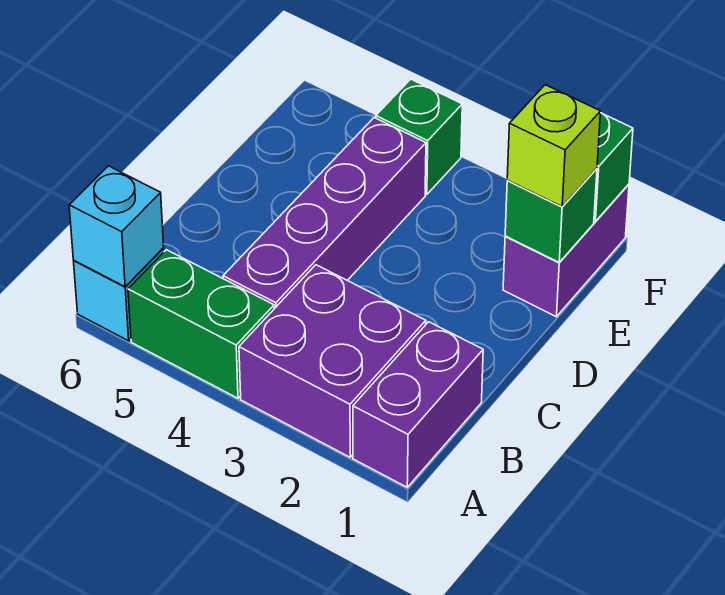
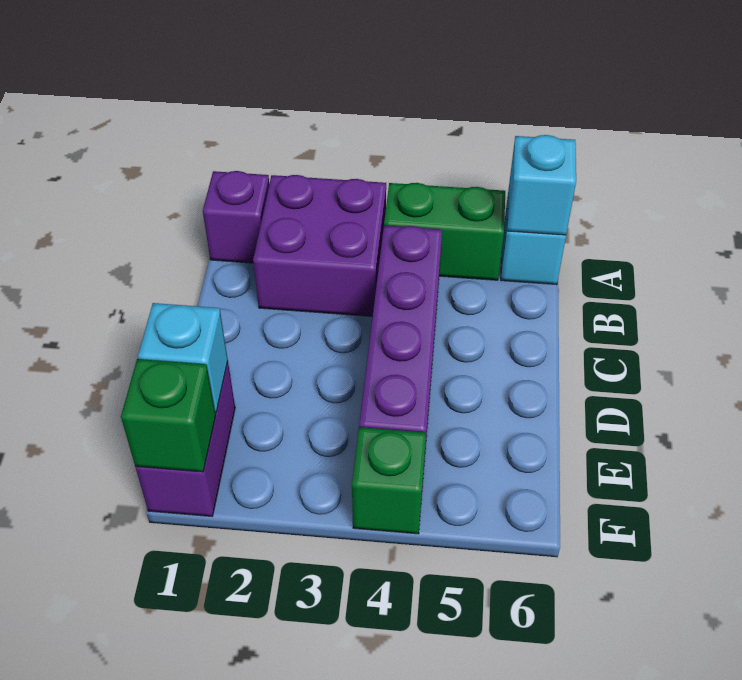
purple 1x2 brick [353,322,483,487] -> purple 1x1 brick [203,171,269,263]
green 1x1 brick [505,169,597,262] -> cyan 1x1 brick [138,303,228,413]
lime 1x1 brick [507,85,601,207] -> none

